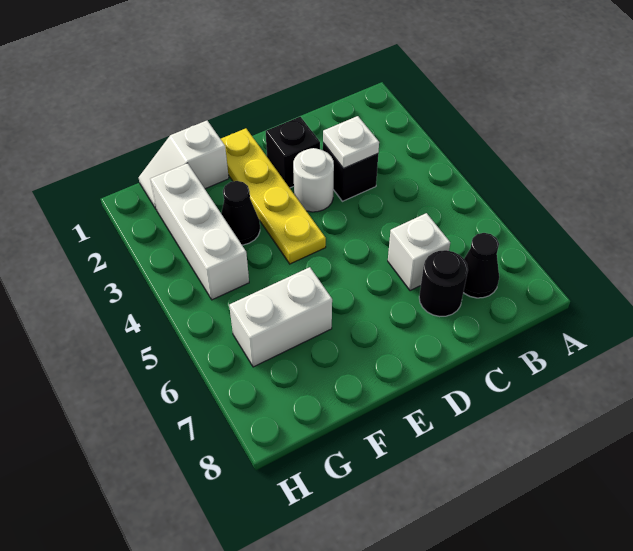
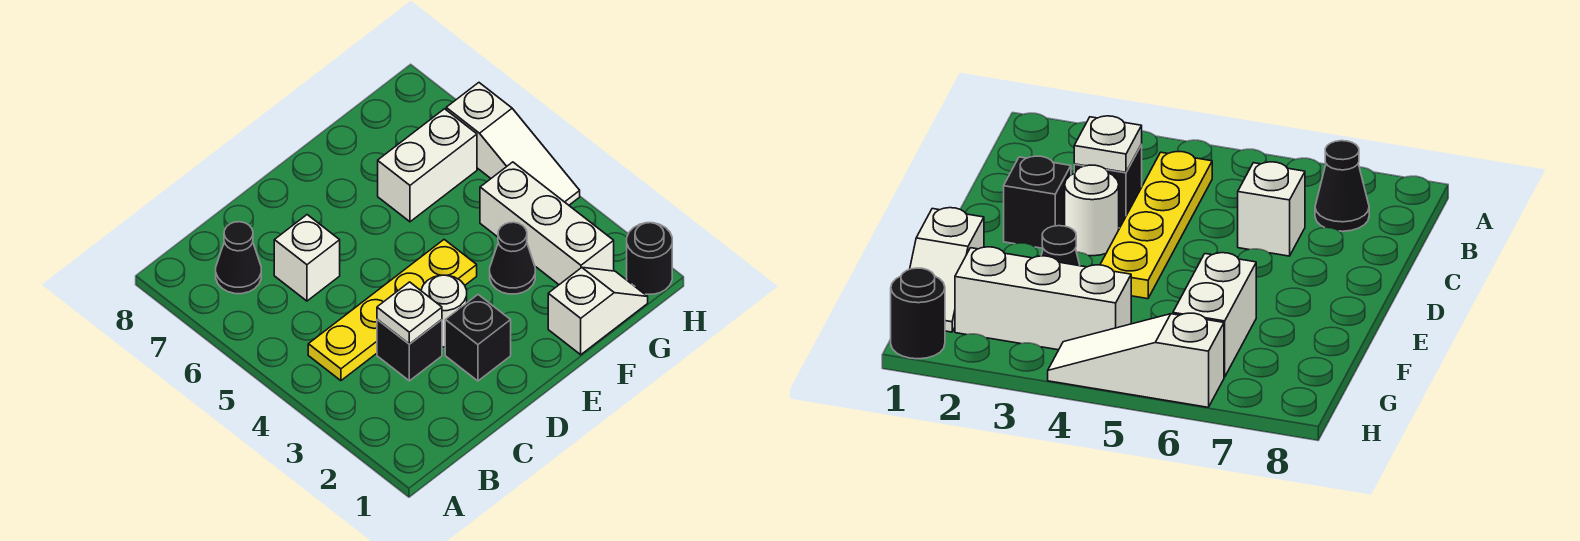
black 1x1 round brick [419,250,468,317] -> black 1x1 round brick moved to [627,223,672,294]
yellow 1x4 plate [221,128,326,264] -> yellow 1x4 plate turned to [308,240,477,381]
none -> white 1x3 slope [446,83,580,205]

